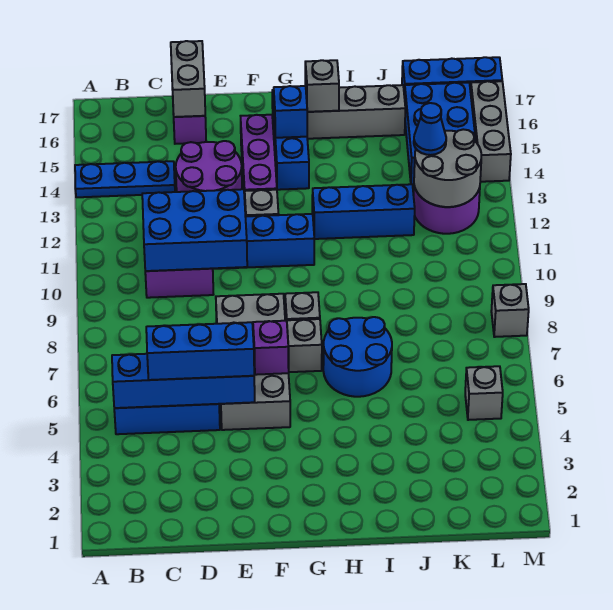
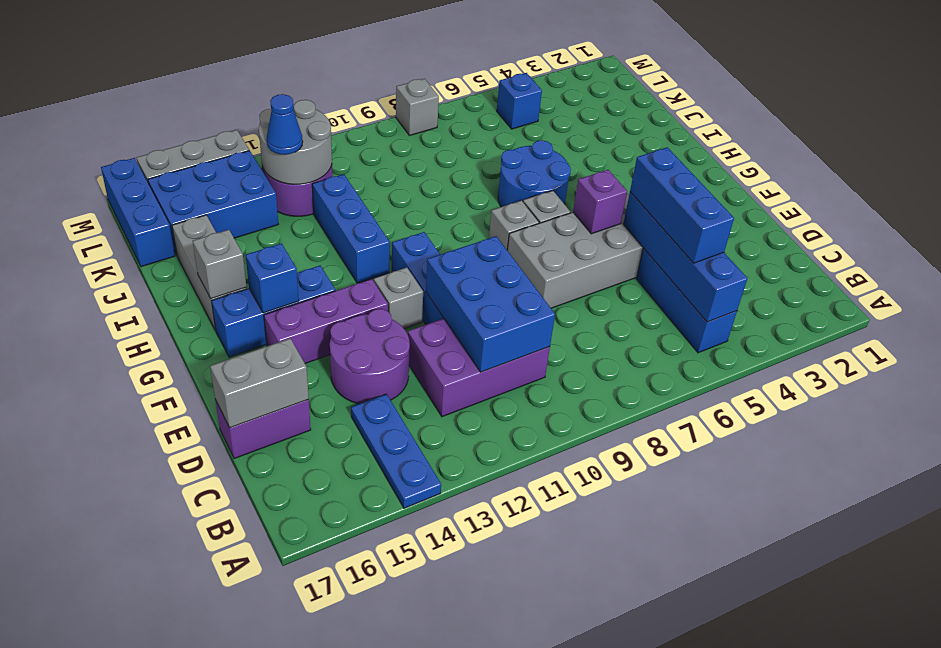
grey 1x1 brick [465,366,503,420] -> blue 1x1 brick [497,73,542,129]

